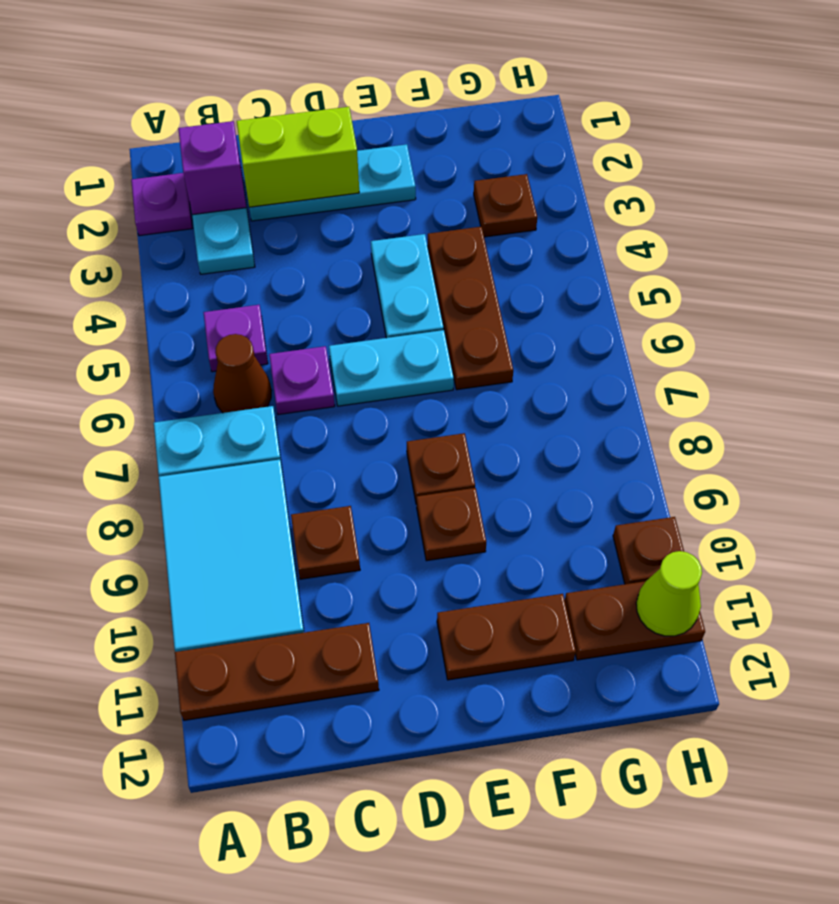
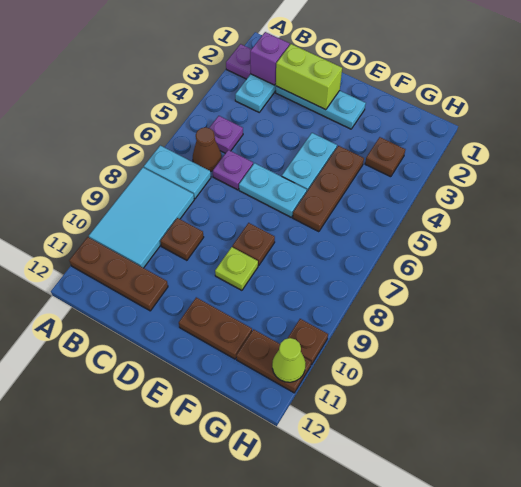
brown 1x1 plate [417,488,486,561] -> lime 1x1 plate [215,247,258,290]

